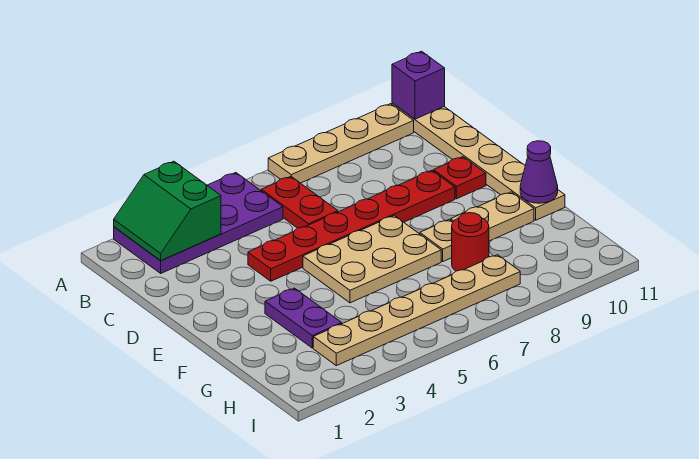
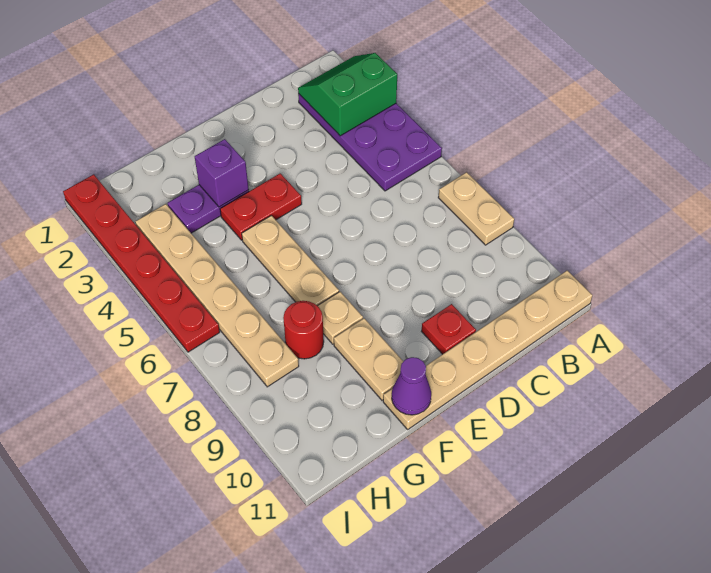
tan 1x4 plate [268,104,414,183] -> tan 1x2 plate [438,172,514,245]
purple 1x1 brick [392,51,445,119] -> purple 1x1 brick moved to [195,139,249,207]
red 1x2 plate [261,176,338,228] -> red 1x2 plate moved to [220,173,302,240]
red 1x6 plate [248,171,455,281] -> red 1x6 plate moved to [63,174,220,352]
tan 2x3 plate [303,216,441,303] -> tan 1x3 plate [242,215,339,306]

